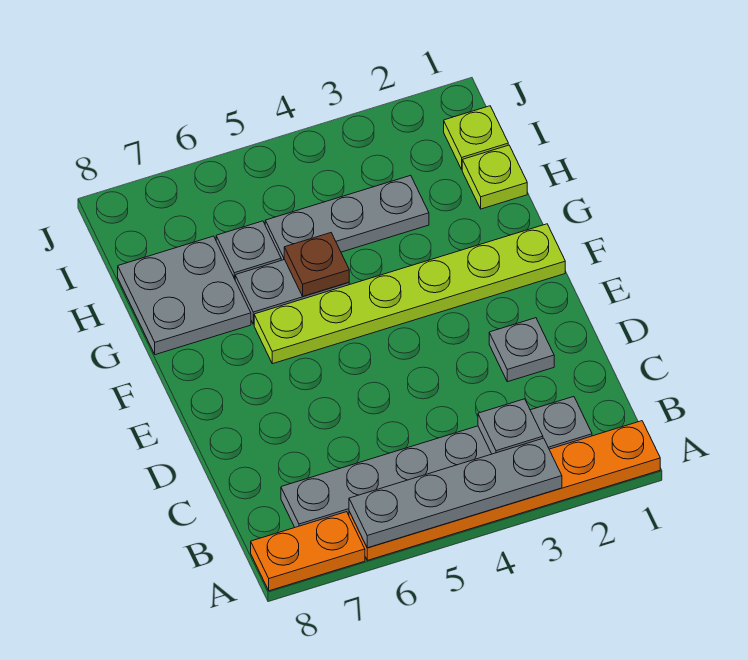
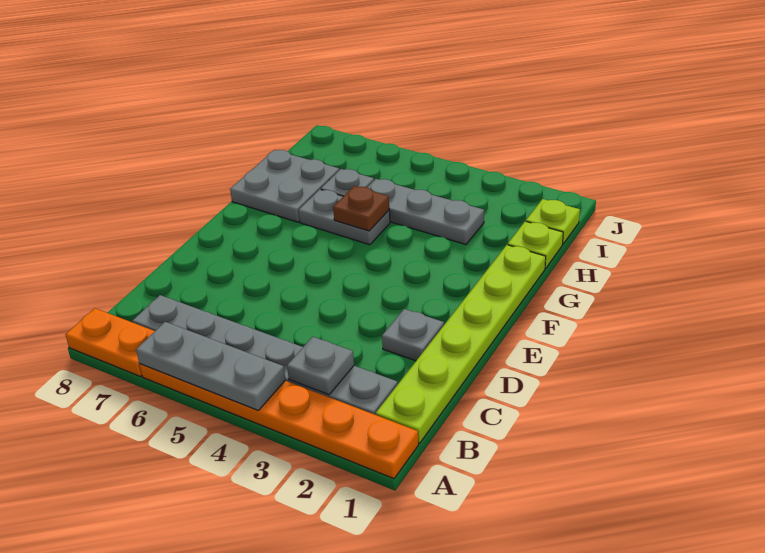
grey 1x4 plate [349,438,562,548] -> grey 1x3 plate [136,322,285,410]
lime 1x6 plate [254,224,565,364] -> lime 1x6 plate turned to [376,245,546,443]

